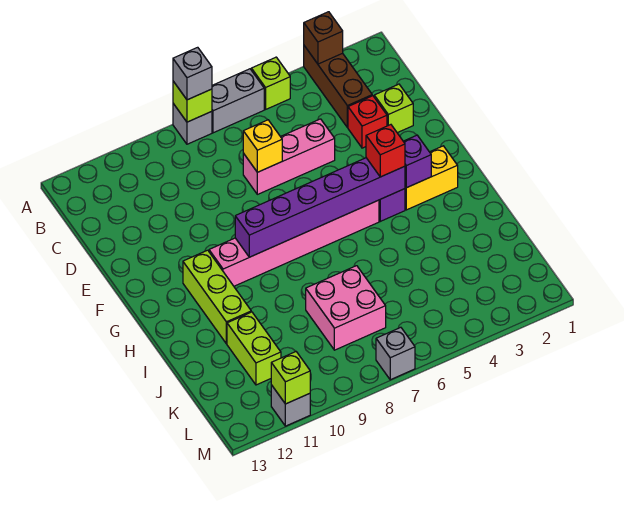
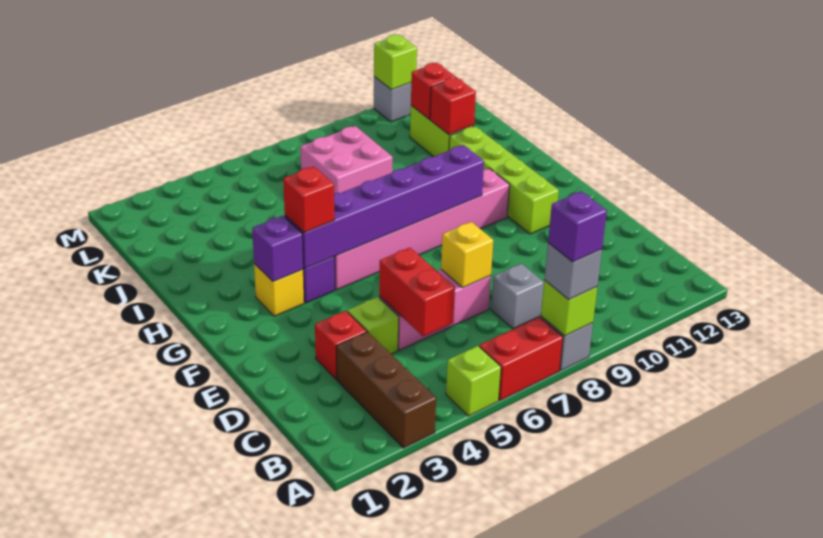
brown 1x1 brick [304,12,343,64] -> none
grey 1x2 brick [212,69,264,133] -> red 1x2 brick [479,317,563,401]
none -> purple 1x1 brick [548,191,607,262]
none -> red 1x2 brick [379,248,455,336]
lime 1x1 brick [374,84,413,133] -> lime 1x1 brick moved to [348,297,399,354]
yellow 1x2 brick [405,146,458,210] -> yellow 1x1 brick [254,264,304,316]
lime 1x3 brick [183,250,251,344] -> lime 1x4 brick [449,126,559,234]
none -> red 1x1 brick [430,77,476,135]
none -> red 1x1 brick [411,63,456,119]
grey 1x1 brick [376,327,415,380] -> grey 1x1 brick moved to [491,264,544,329]

